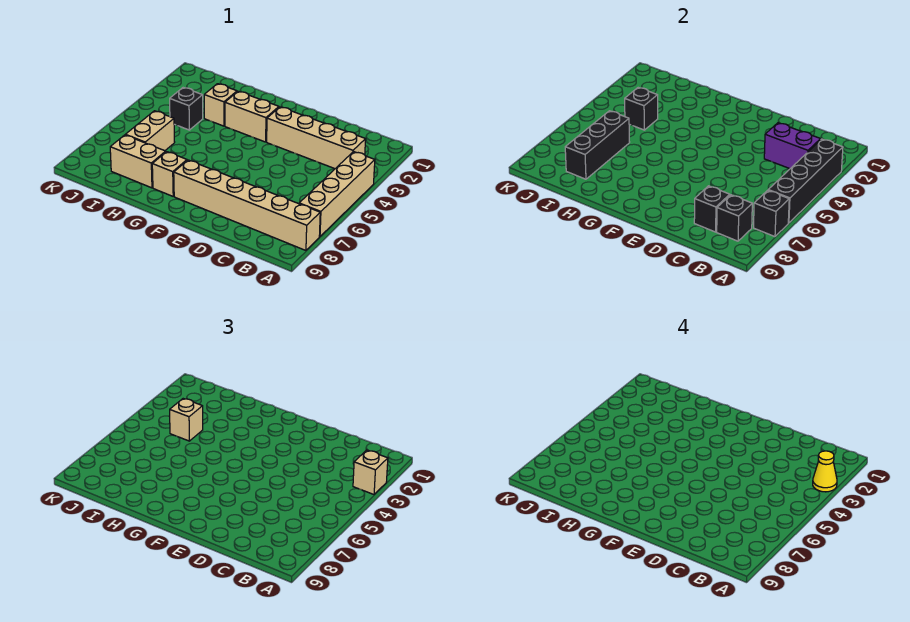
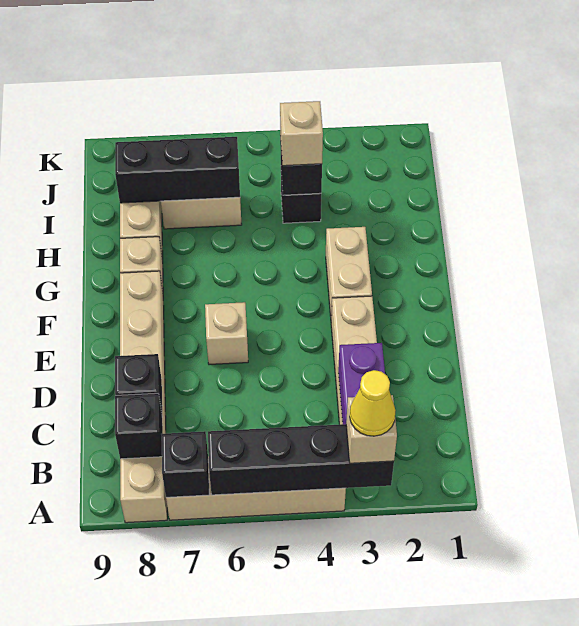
tan 1x1 brick [204,84,237,126] -> tan 1x1 brick moved to [205,302,248,364]

